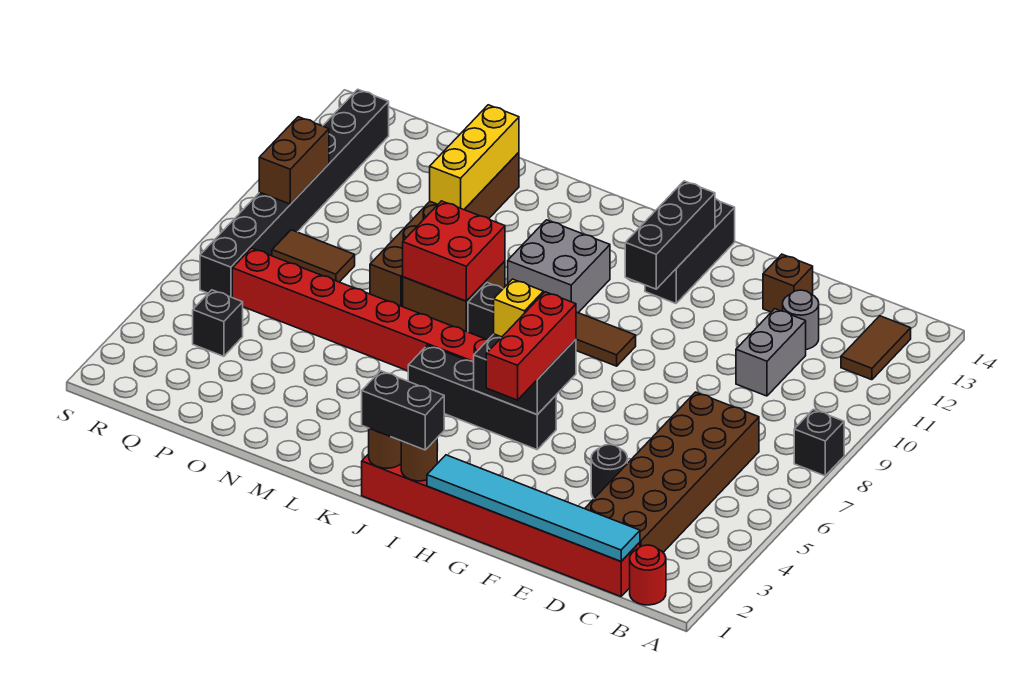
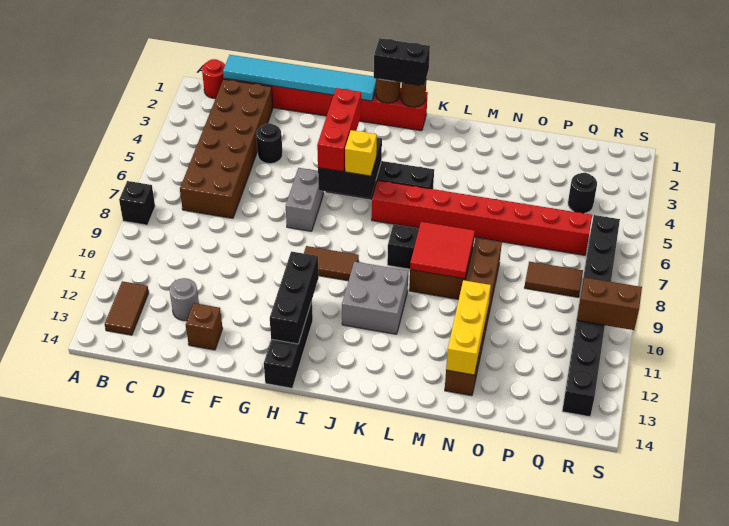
grey 1x2 brick [736,309,806,396] -> grey 1x2 brick moved to [286,168,324,231]
red 2x2 brick [403,201,505,301] -> red 2x2 tile [410,222,475,279]
black 1x1 brick [193,290,243,356] -> black 1x1 round brick [568,173,597,213]
brown 1x2 brick [259,117,329,204] -> brown 1x2 brick turned to [577,278,642,330]

